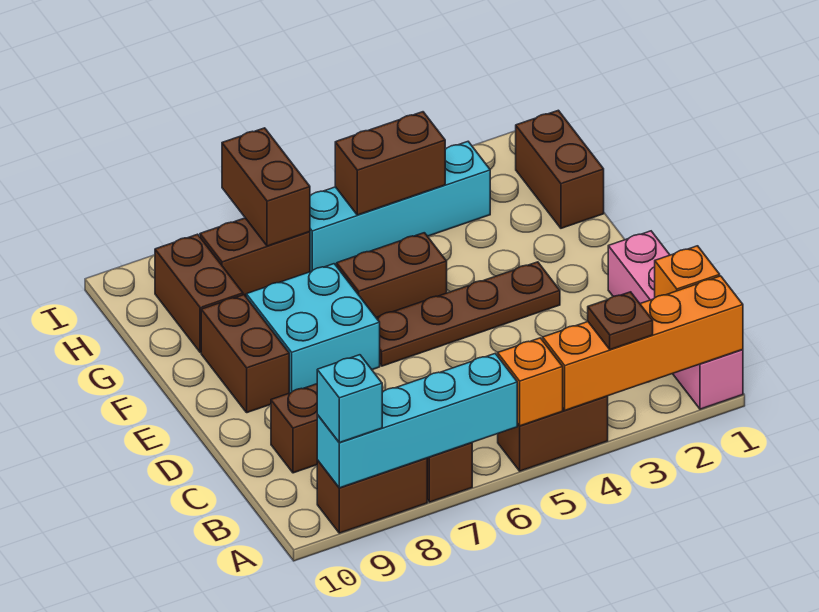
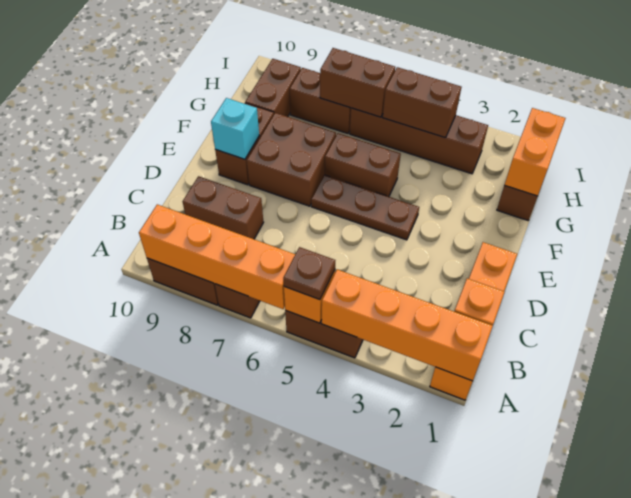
pink 1x4 brick [608,231,743,409] -> orange 1x4 brick [430,242,517,400]
brown 1x1 plate [588,292,653,350] -> brown 1x1 plate moved to [283,247,335,300]
cyan 1x4 brick [317,354,517,488] -> orange 1x4 brick [139,204,295,309]
cyan 1x1 brick [317,355,382,443] -> cyan 1x1 brick moved to [211,98,259,159]
brown 1x4 plate [376,262,560,366] -> brown 1x3 plate [311,175,419,240]
cyan 2x2 brick [246,264,380,393] -> brown 2x2 brick [247,113,336,206]
none -> orange 1x2 brick [505,108,566,196]
cyan 1x4 brick [310,142,490,272] -> brown 1x4 brick [350,108,488,174]
brown 1x2 brick [222,128,310,246] -> brown 1x2 brick turned to [320,48,395,117]

